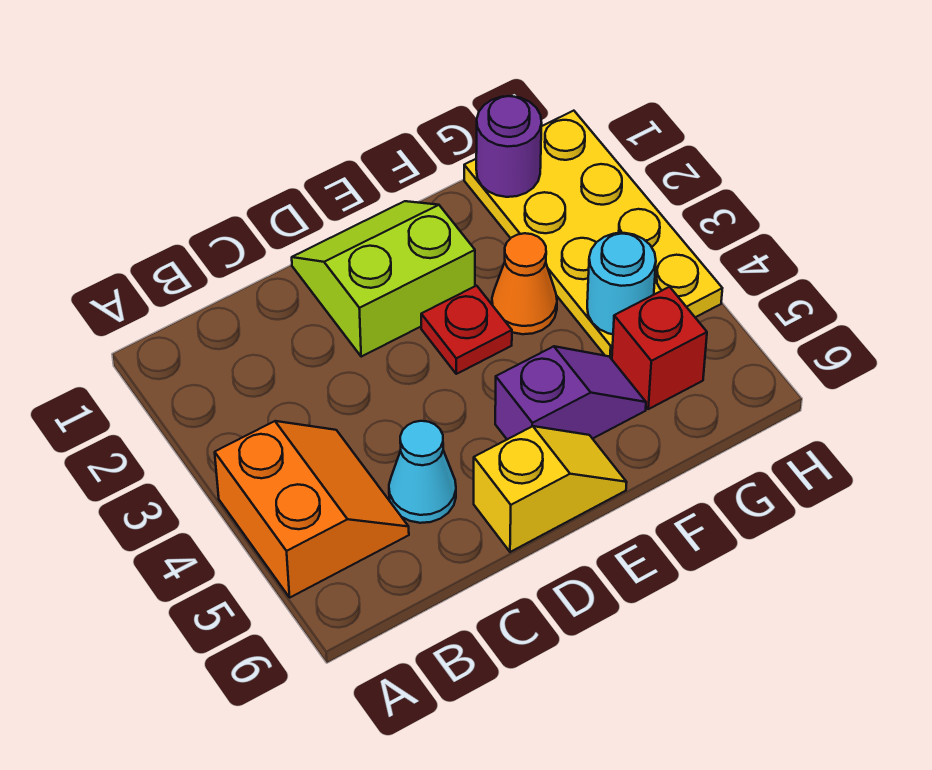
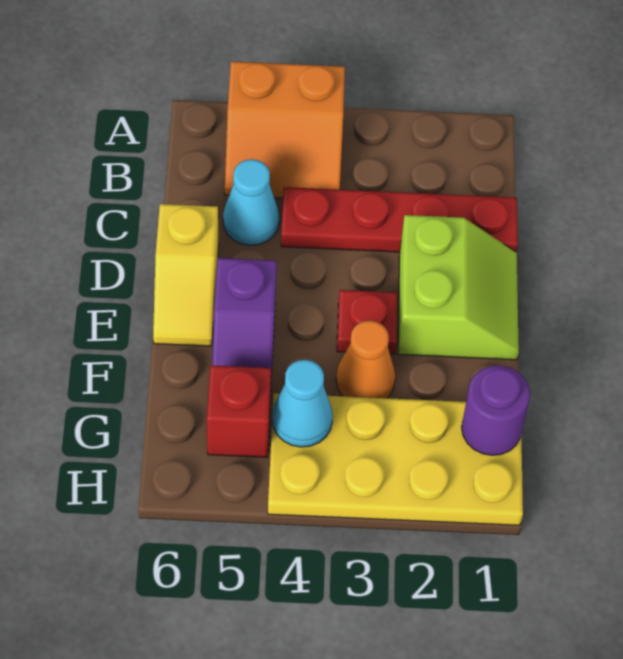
none -> red 1x4 plate [281,187,518,252]
cyan 1x1 round brick [587,233,656,334] -> cyan 1x1 cone [272,360,333,447]

